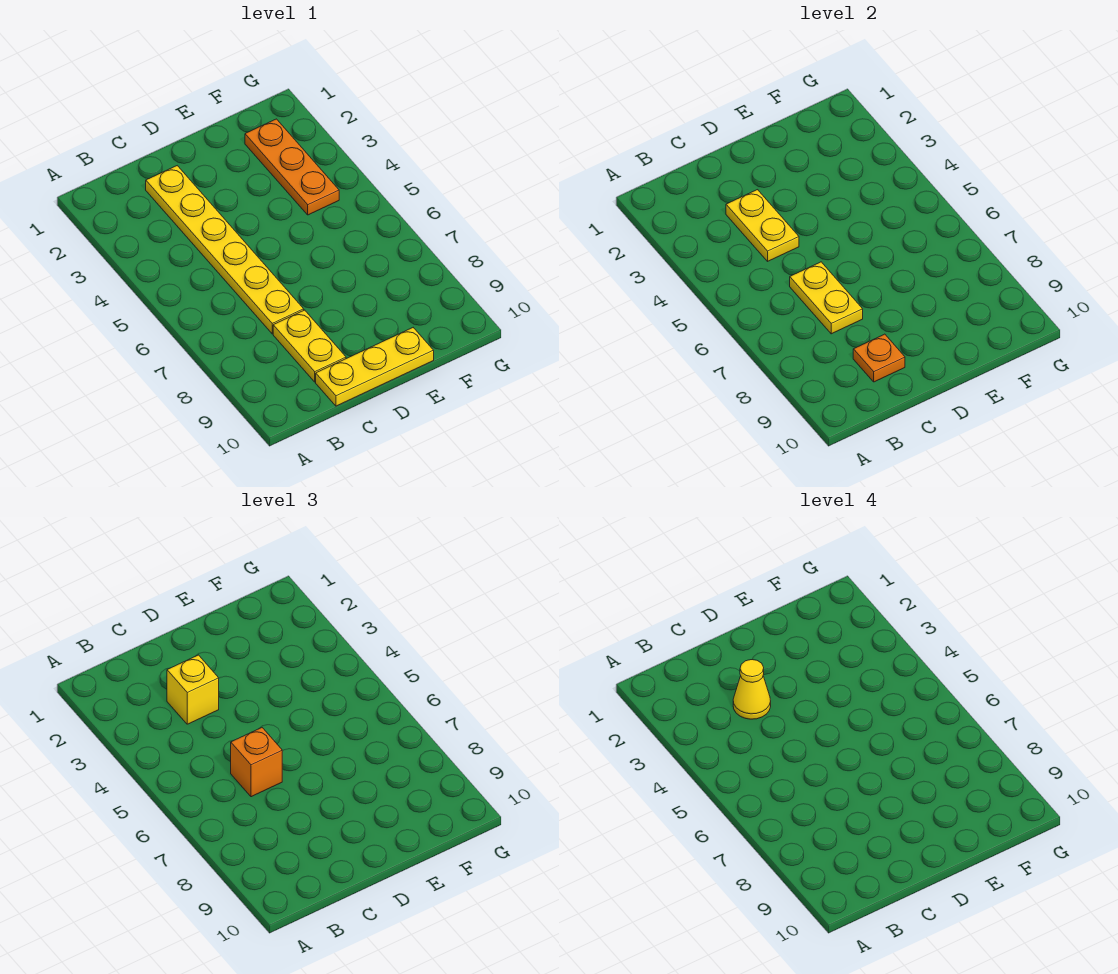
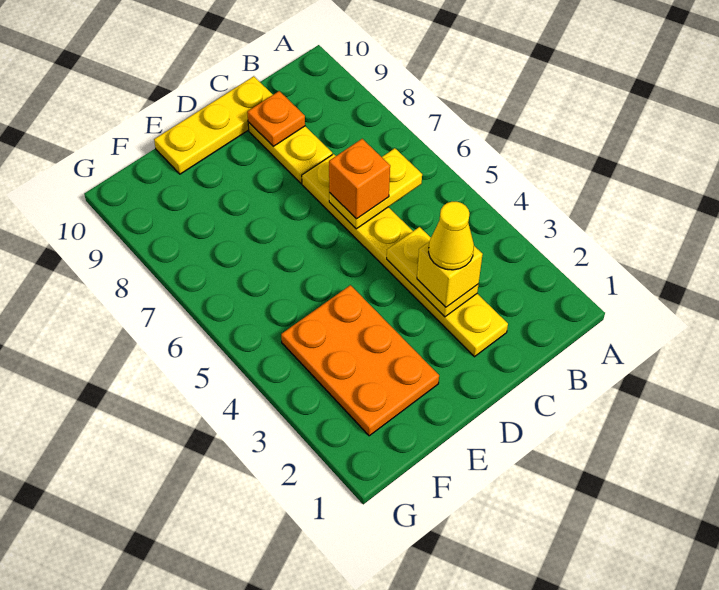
yellow 1x2 plate [790,262,863,334] -> yellow 1x2 plate turned to [329,148,422,229]
orange 1x3 plate [245,119,339,215] -> orange 2x3 plate [281,285,439,436]

